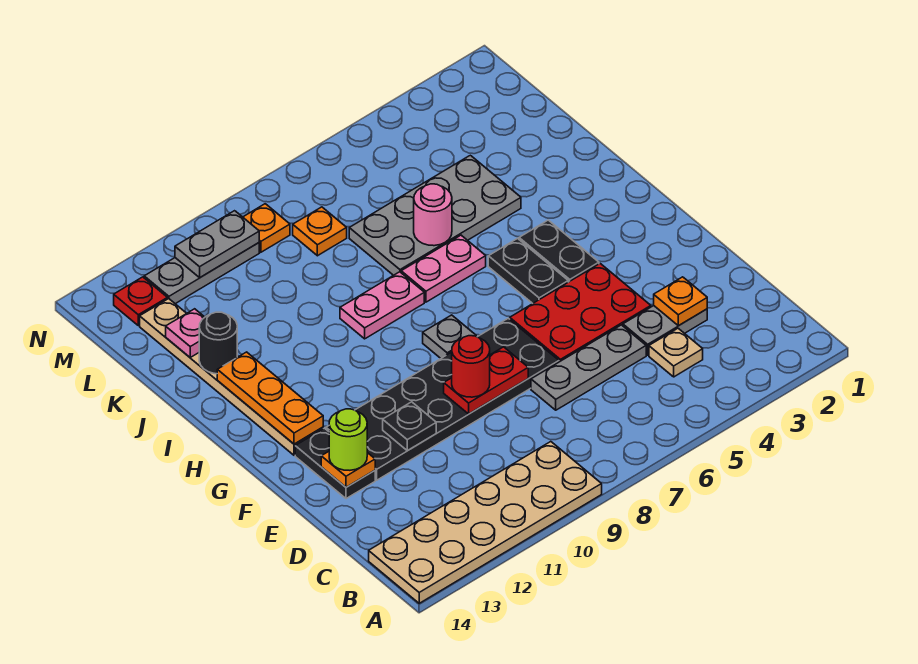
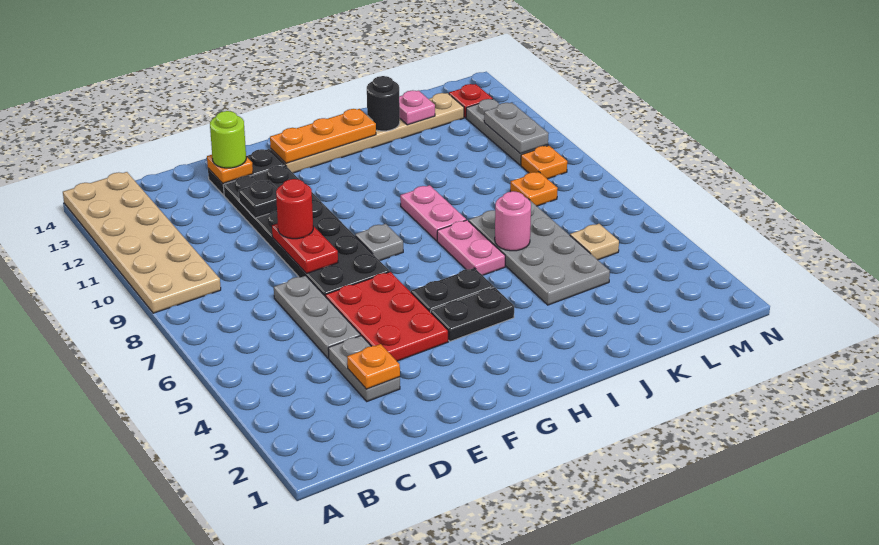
tan 1x1 plate [649,328,703,377] -> tan 1x1 plate moved to [570,224,619,260]

